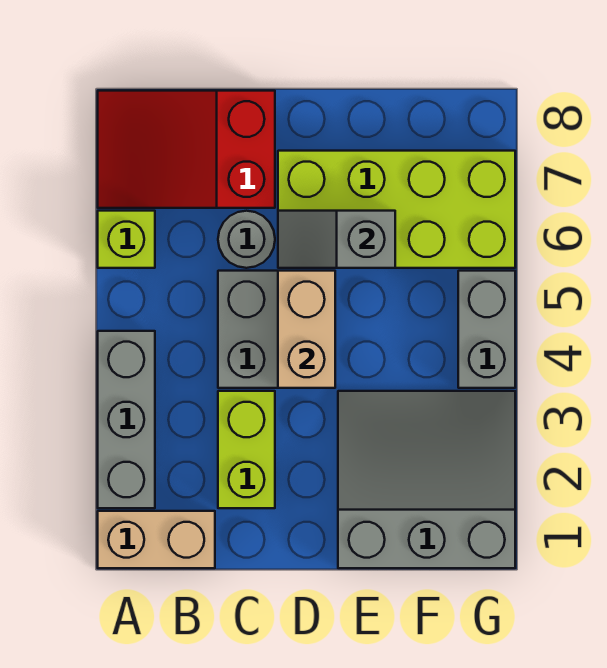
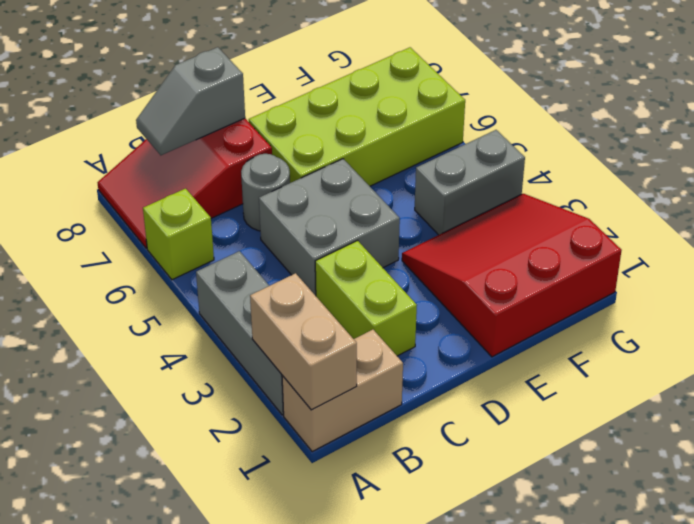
tan 1x2 brick [278,271,335,388] -> tan 1x2 brick moved to [250,273,357,410]
grey 1x2 slope [278,211,395,268] -> grey 1x2 slope moved to [136,47,245,155]
grey 3x3 slope [338,391,515,568] -> red 3x3 slope [402,194,622,357]
grey 1x2 brick [458,271,515,388] -> grey 1x2 brick turned to [415,130,525,235]

